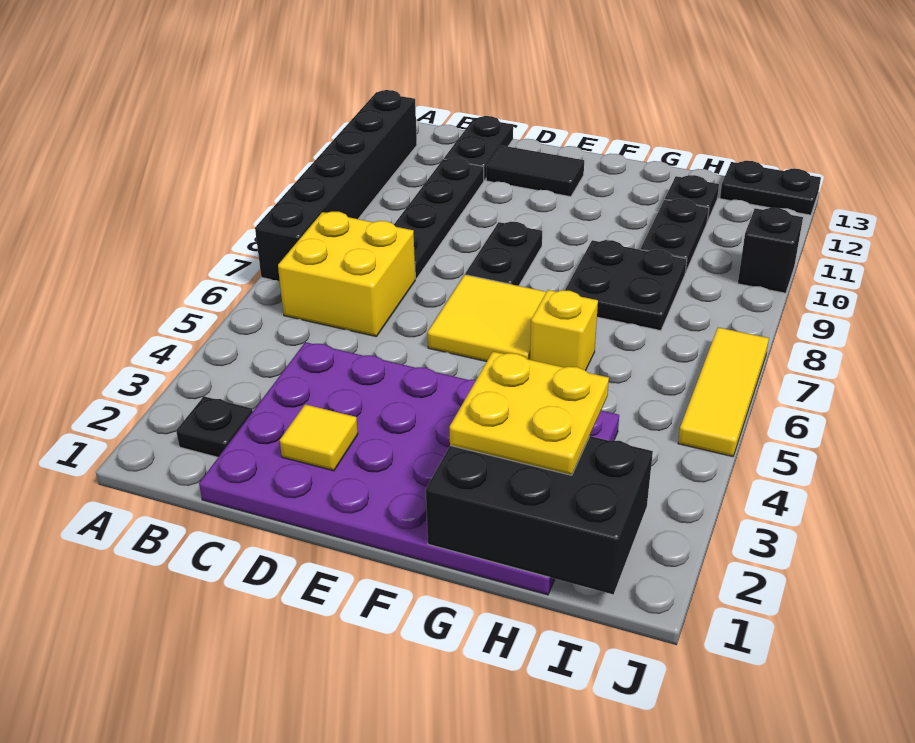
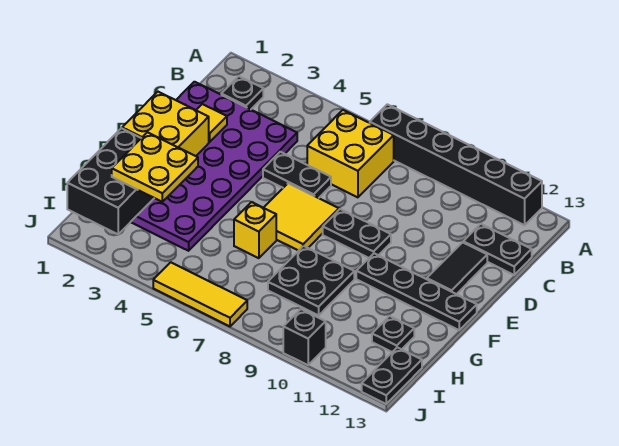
black 1x4 plate [394,158,484,279] -> black 1x4 plate moved to [356,253,477,330]
none -> yellow 2x2 brick [122,92,209,156]
black 1x2 plate [641,199,709,273] -> black 1x2 plate moved to [263,152,331,198]

